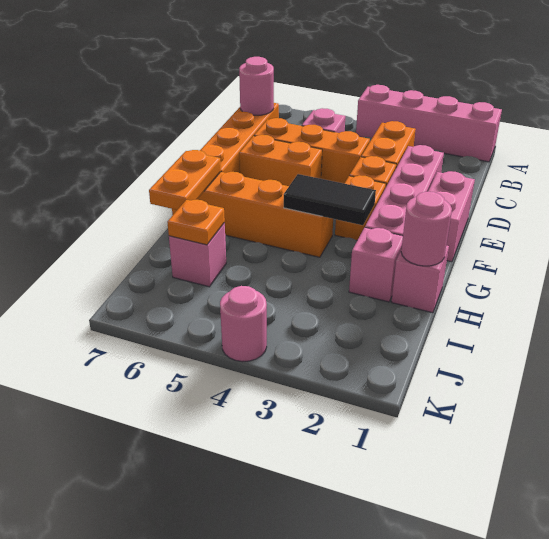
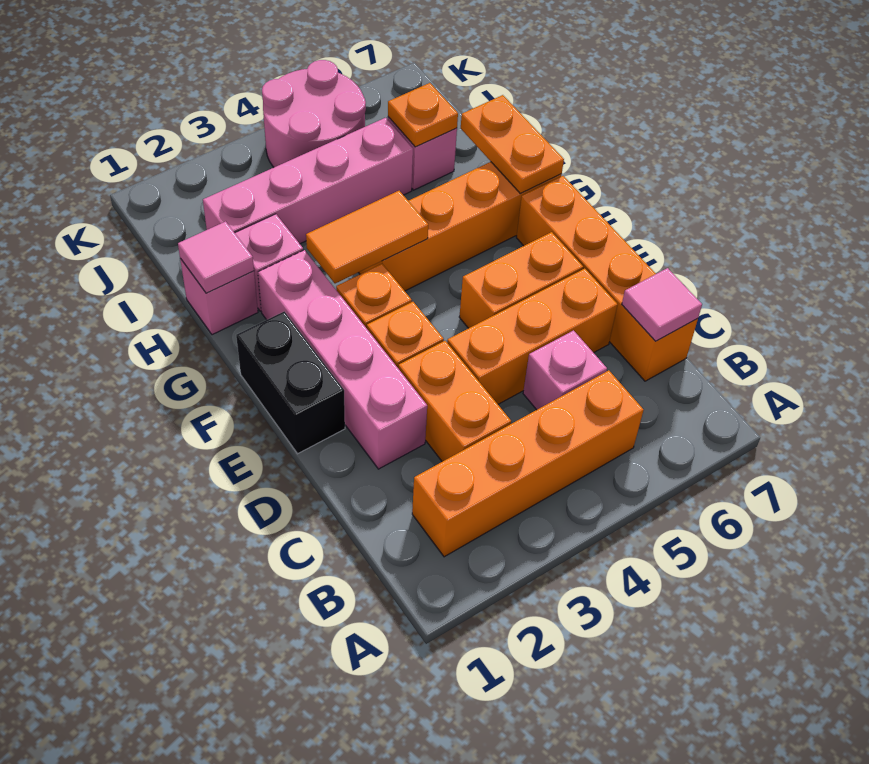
pink 1x4 brick [356,85,502,162] -> pink 1x4 brick moved to [203,118,413,244]
none -> orange 1x4 brick [412,370,644,557]
pink 1x1 round brick [239,57,274,115] -> pink 1x1 tile [622,268,702,341]
pink 1x2 brick [428,171,475,262] -> black 1x2 brick [236,311,345,454]
black 1x2 tile [284,174,376,225] -> orange 1x2 tile [306,191,428,283]
pink 1x1 round brick [401,192,452,266] -> pink 1x1 tile [178,221,254,293]
pink 1x1 round brick [220,286,267,362] -> pink 2x2 round brick [262,60,366,167]

